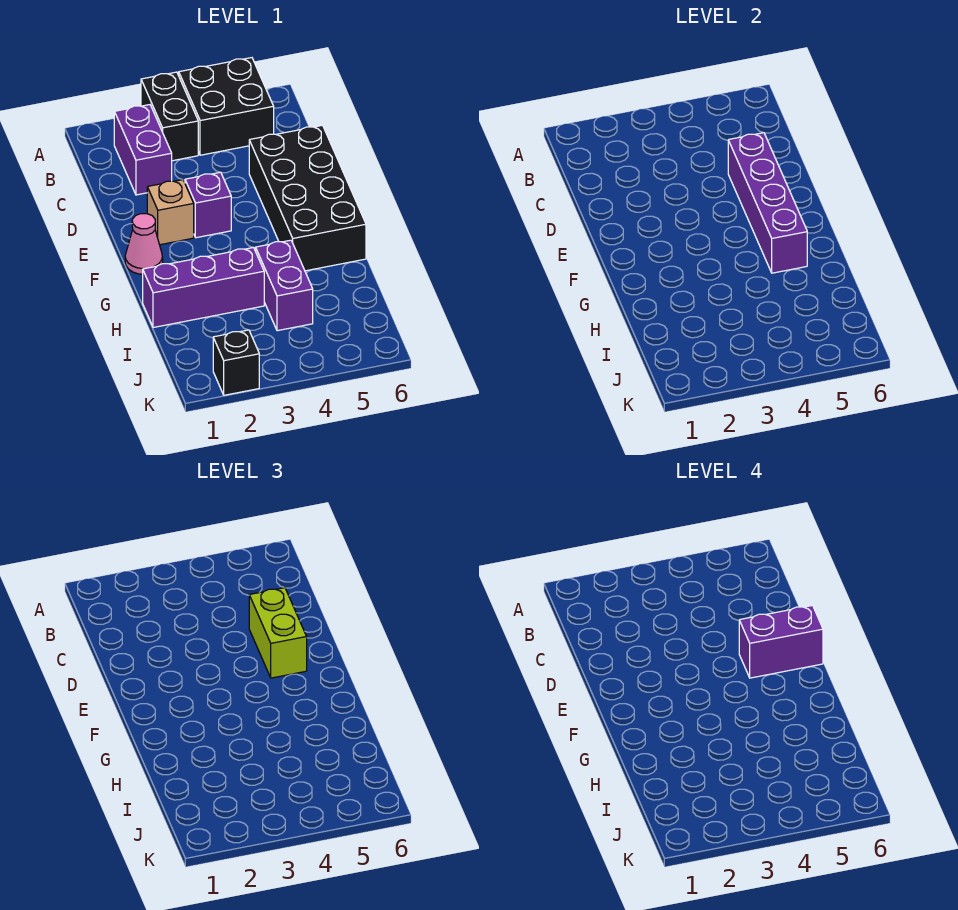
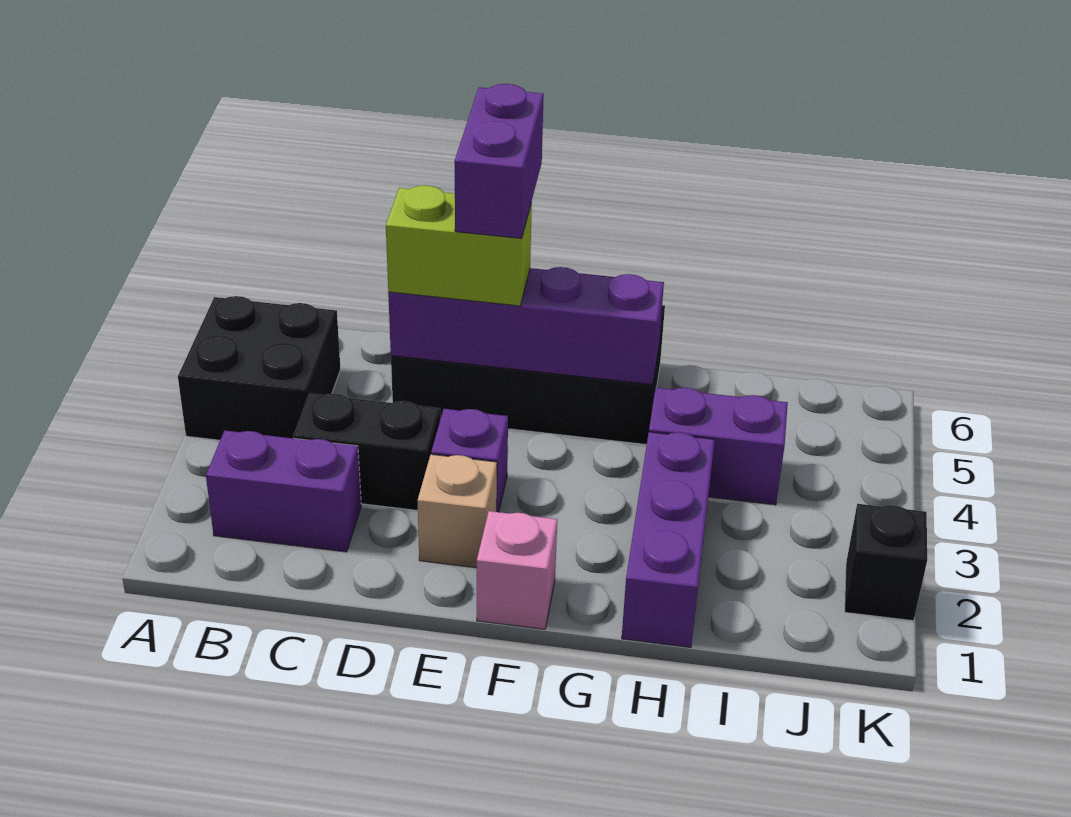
black 1x2 brick [141,72,198,161] -> black 1x2 brick moved to [293,393,440,511]
pink 1x1 cone [125,214,163,274] -> pink 1x1 brick [477,511,557,629]

